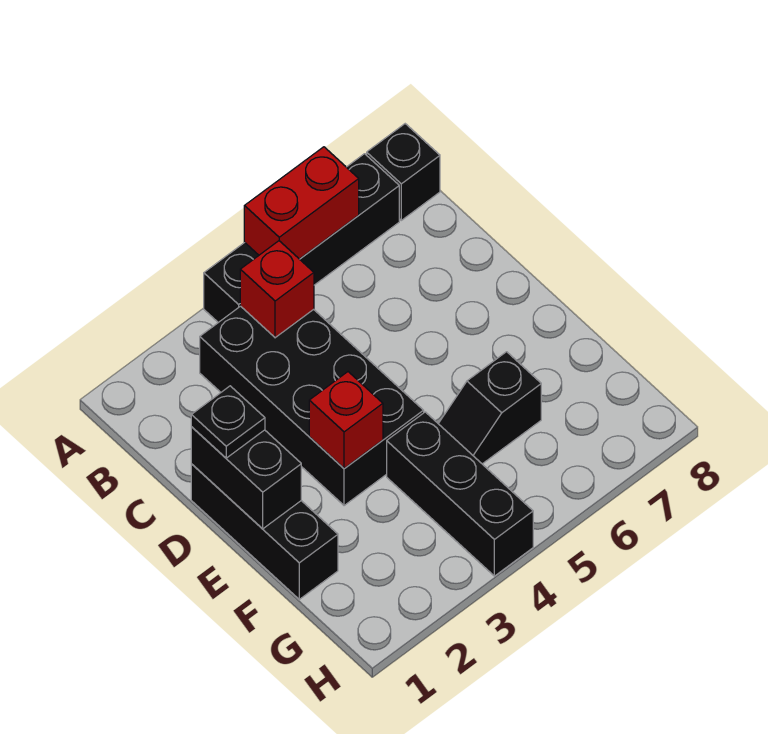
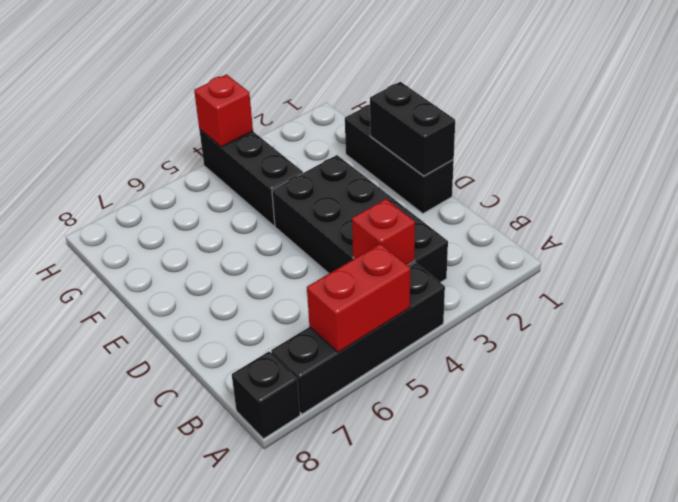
black 1x1 plate [191,386,265,458] -> none
red 1x1 brick [309,372,383,469] -> red 1x1 brick moved to [194,74,253,147]
black 1x2 slope [438,352,541,464] -> none

